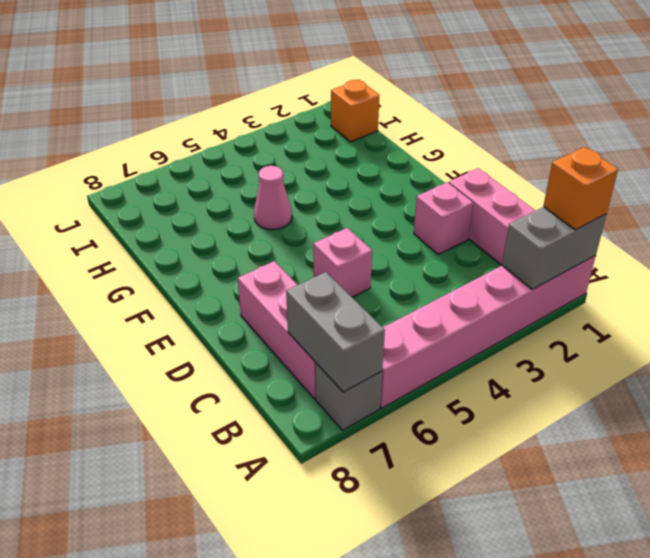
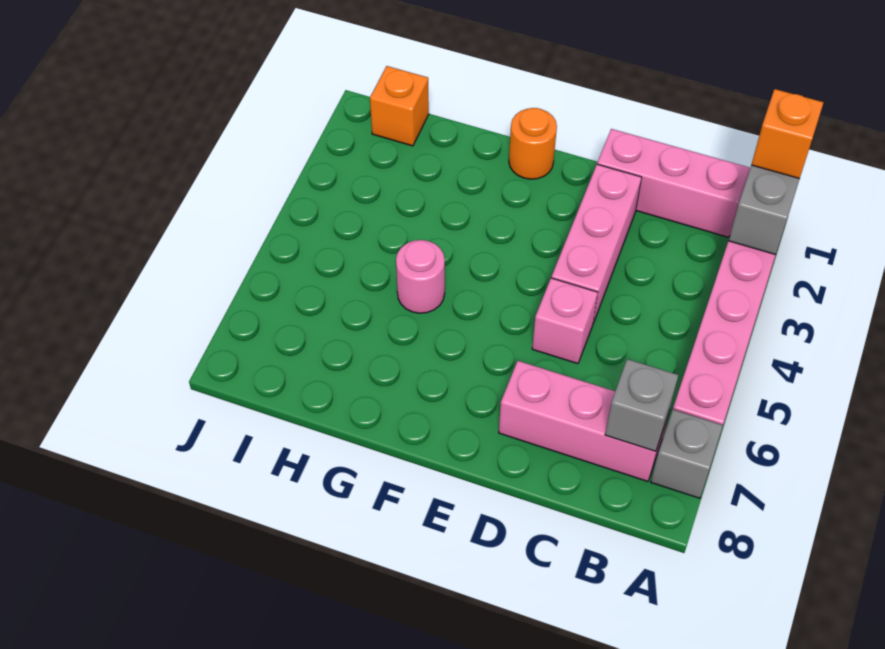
grey 1x2 brick [286,272,385,392] -> grey 1x1 brick [605,359,679,451]
pink 1x1 brick [414,182,473,254] -> pink 1x3 brick [551,164,642,323]
none -> orange 1x1 round brick [509,108,557,179]
pink 1x1 cone [254,166,292,230] -> pink 1x1 round brick [396,240,445,313]

